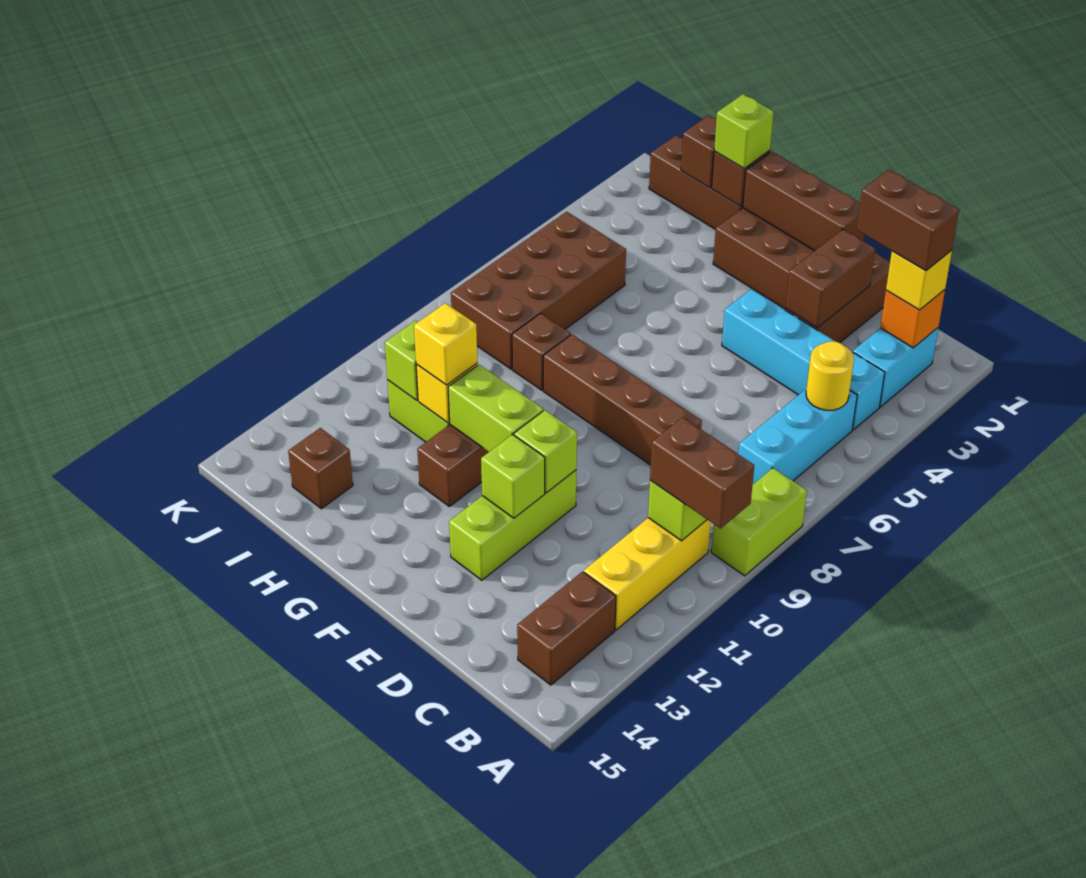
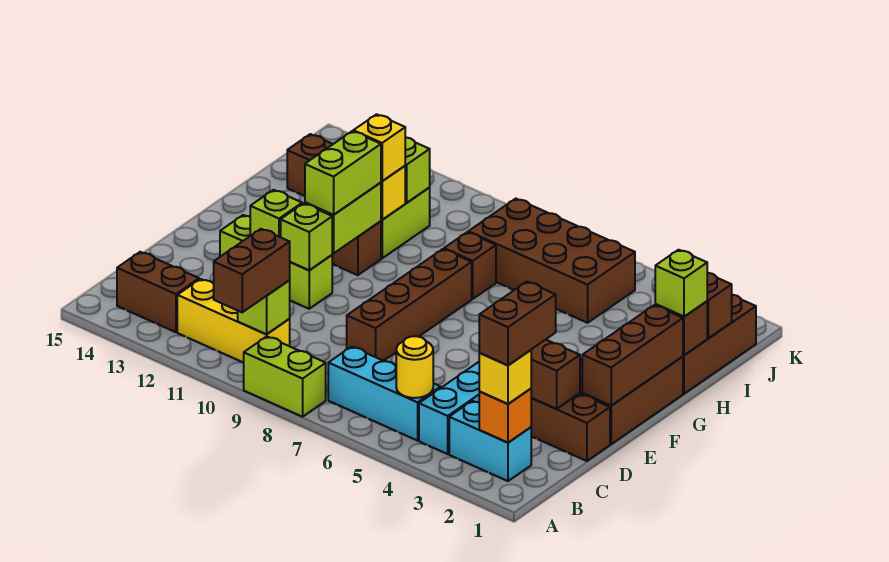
none -> lime 1x2 brick [305,131,381,215]

